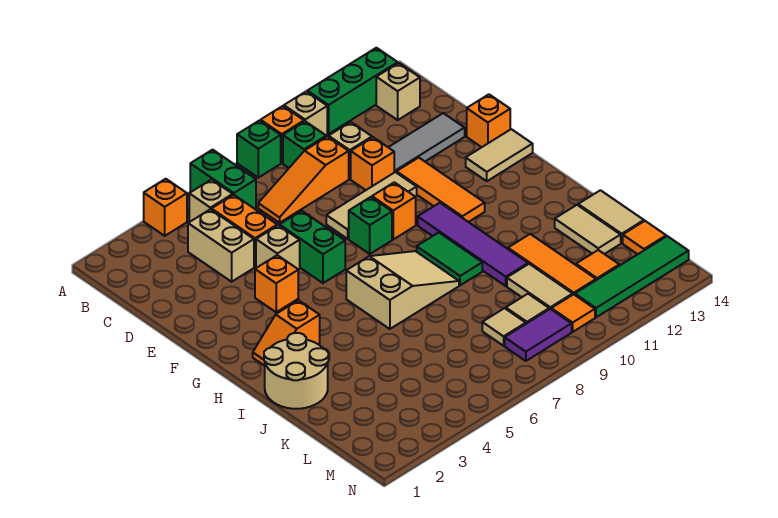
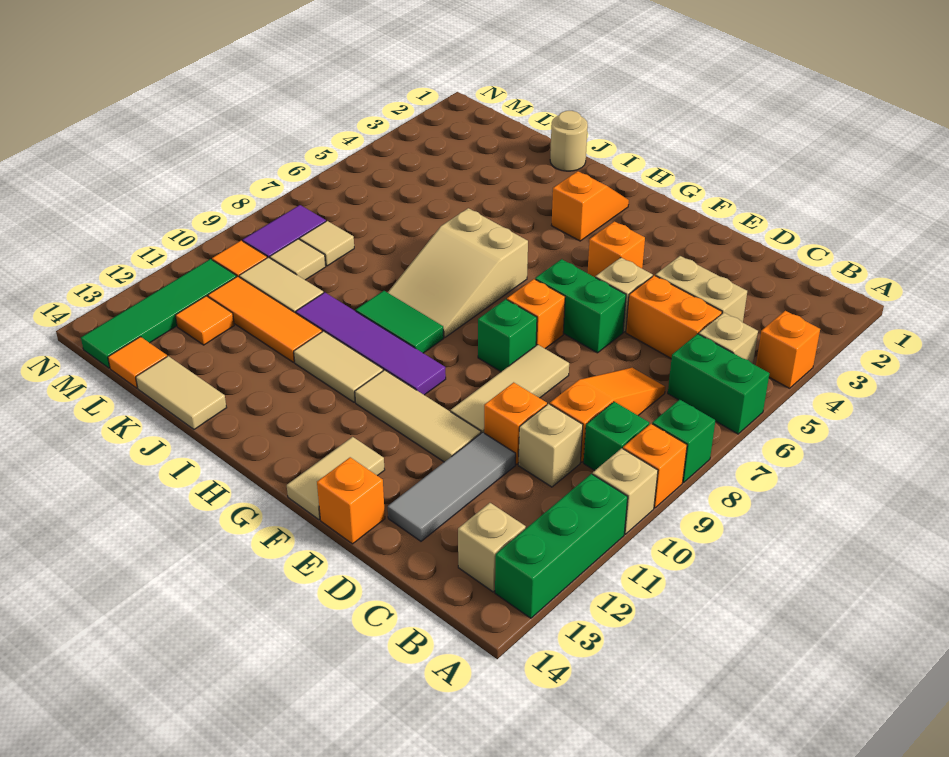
orange 1x3 tile [397,158,485,222] -> tan 1x3 tile [355,370,481,462]
orange 1x1 brick [372,182,416,239] -> orange 1x1 brick moved to [507,279,565,349]
tan 2x2 round brick [264,333,329,409] -> tan 1x1 round brick [550,111,588,171]
tan 1x2 tile [555,205,621,254] -> tan 1x2 tile moved to [294,331,383,402]

